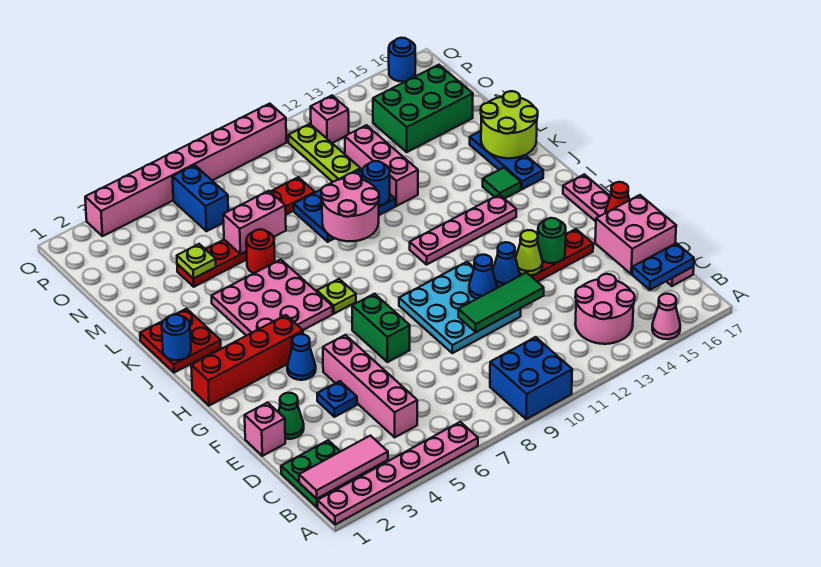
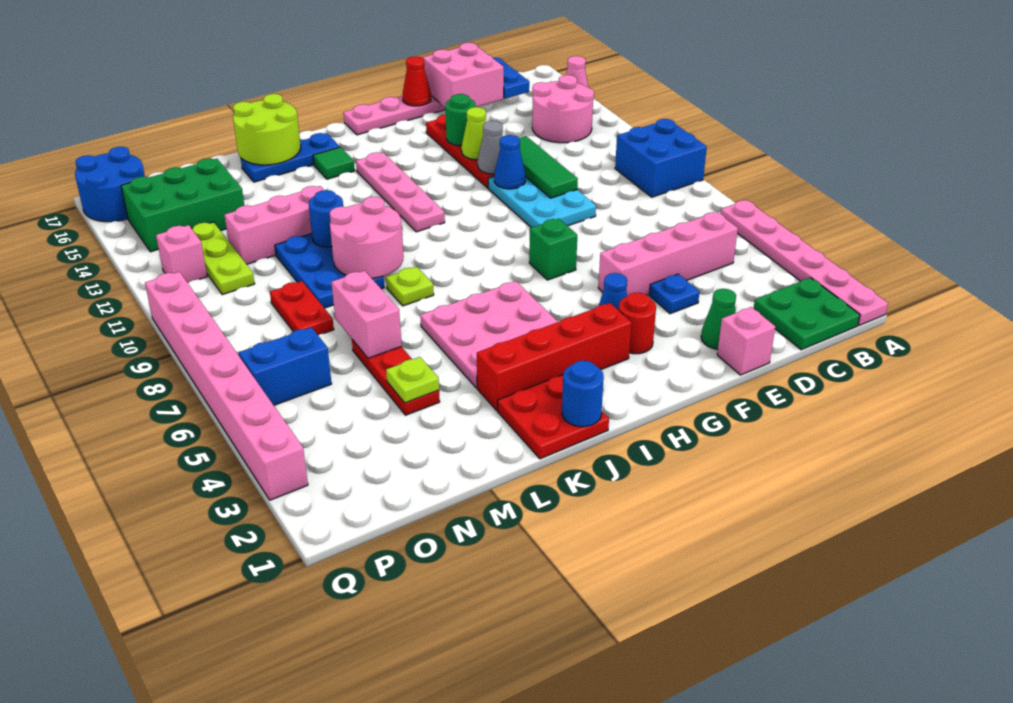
pink 1x3 tile [299,436,388,499] -> none
cyan 3x3 plate [399,262,521,353] -> cyan 2x3 plate [488,177,596,228]
green 1x2 brick [352,294,410,362] -> green 1x1 brick [529,219,577,280]
blue 1x1 cone [493,242,520,287] -> grey 1x1 cone [478,121,503,174]
red 1x4 brick [191,315,303,406] -> red 1x4 brick turned to [477,303,631,411]
lime 1x1 plate [317,279,356,314] -> lime 1x1 plate moved to [386,267,434,306]
red 1x1 round brick [246,229,275,273] -> red 1x1 round brick moved to [619,292,656,354]
lime 1x3 plate [288,124,360,182] -> lime 1x3 plate turned to [192,222,255,295]
green 2x3 brick [373,65,473,152] -> green 2x3 brick turned to [121,158,244,252]
blue 1x1 round brick [389,38,415,82] -> blue 2x2 round brick [75,147,145,222]

